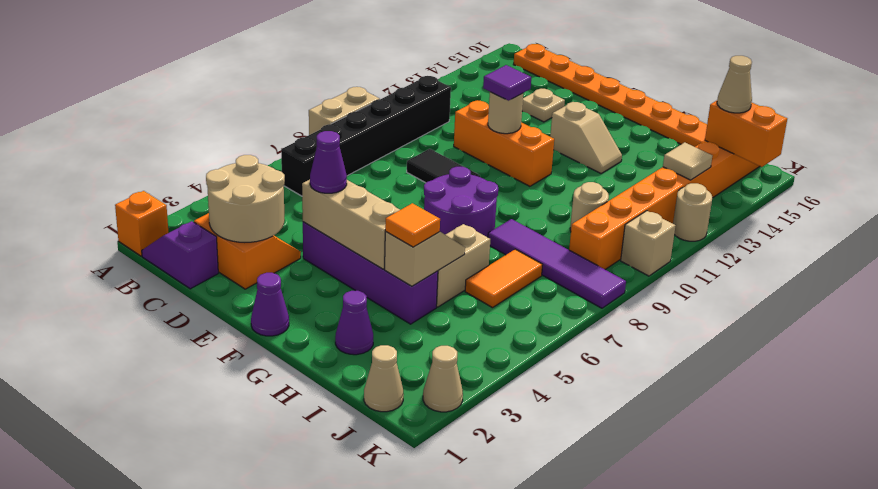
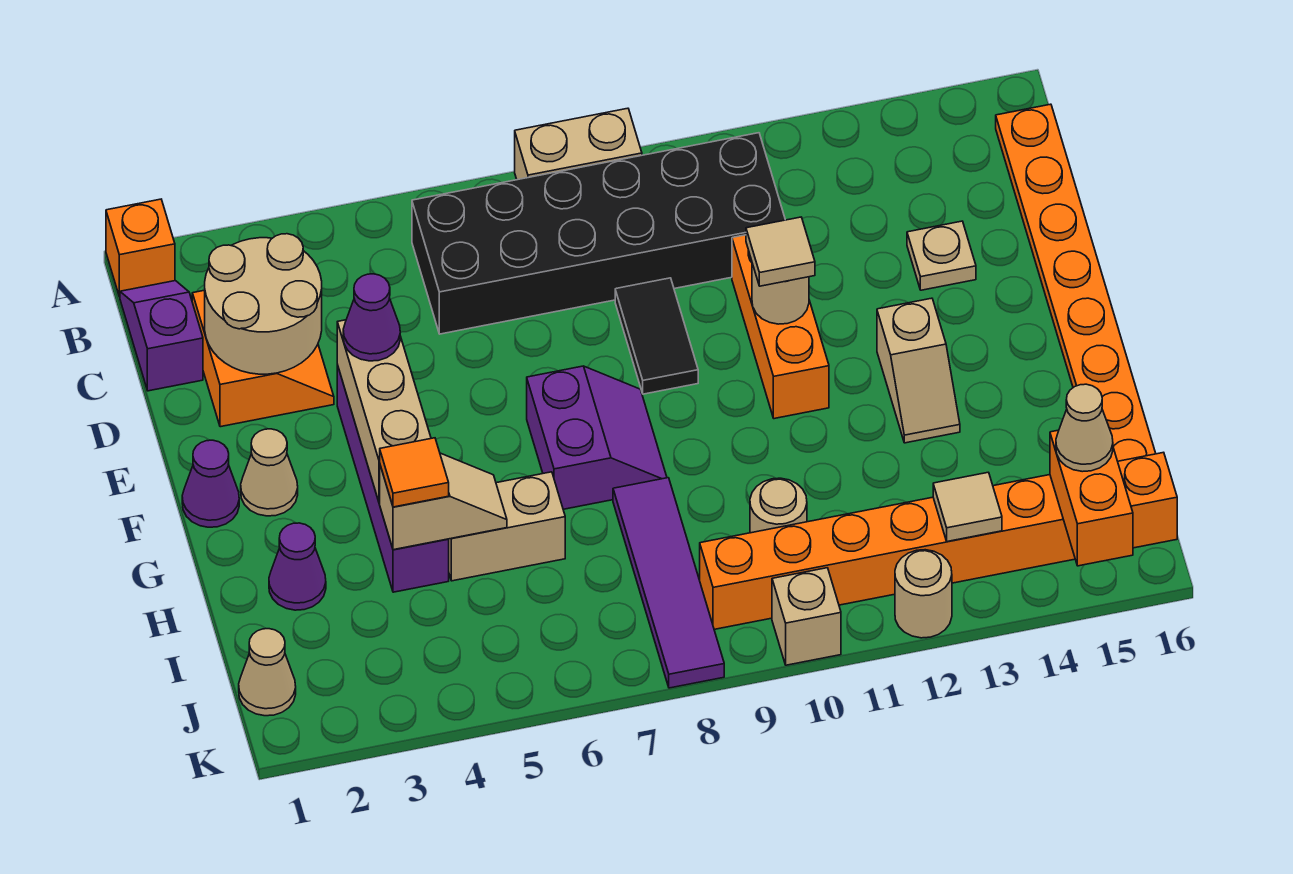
black 1x6 brick [281,76,451,196] -> black 2x6 brick [412,133,785,334]
purple 1x1 tile [483,65,531,101] -> tan 1x1 tile [746,217,815,286]
purple 2x2 round brick [424,167,498,237] -> purple 2x2 slope [527,366,667,509]
orange 1x2 tile [465,249,542,308] -> none
tan 1x1 cone [423,346,463,412] -> tan 1x1 cone moved to [241,429,298,516]

